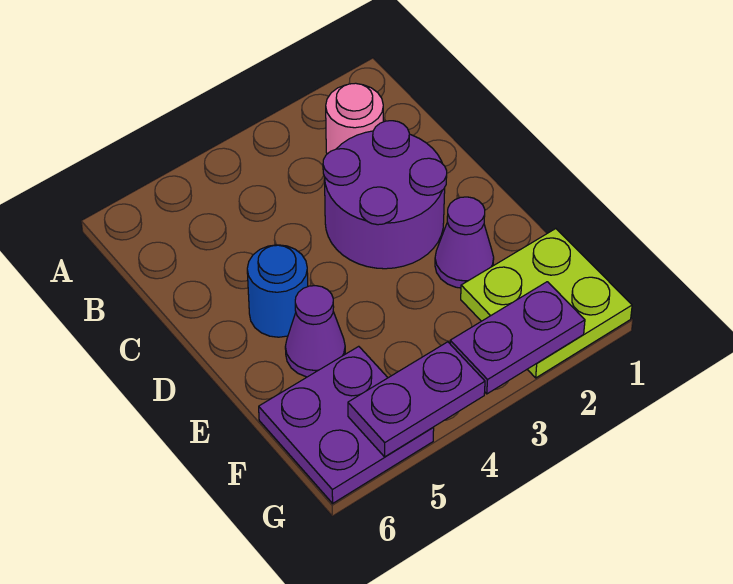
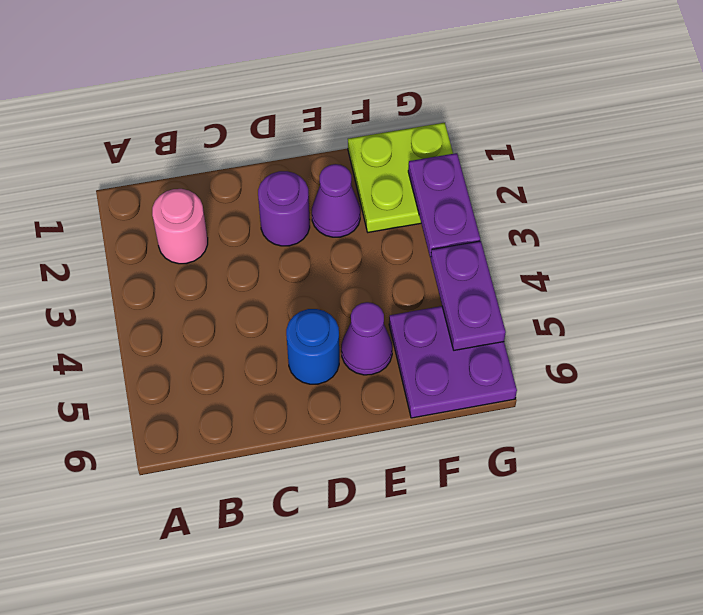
purple 2x2 round brick [323,121,447,269] -> purple 1x1 round brick [258,171,310,246]

